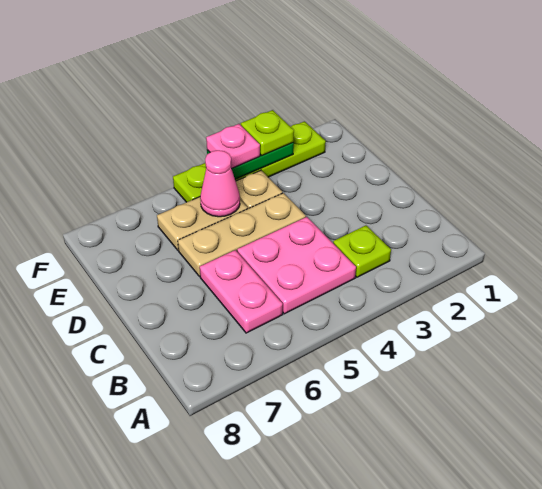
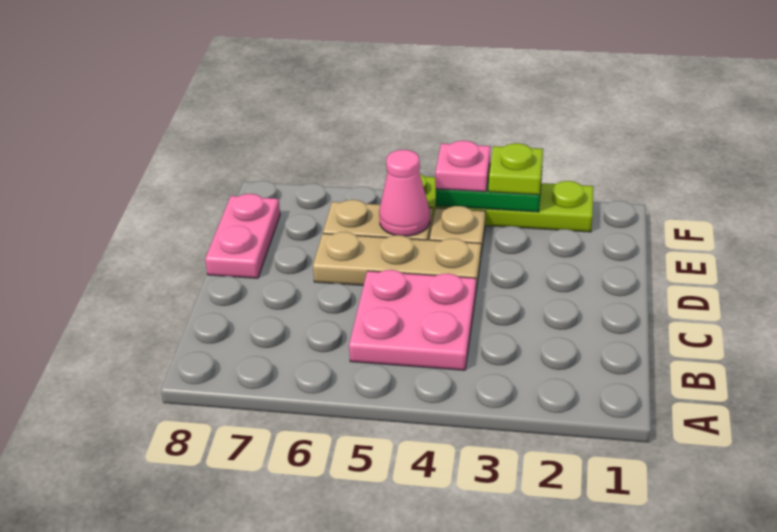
lime 1x1 plate [333,226,391,277] -> none
pink 1x2 plate [200,250,283,333] -> pink 1x2 plate moved to [205,194,280,278]

